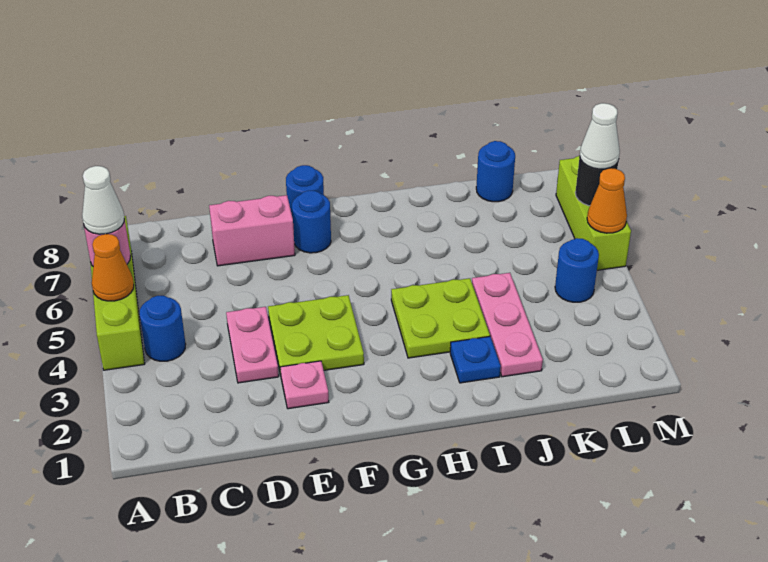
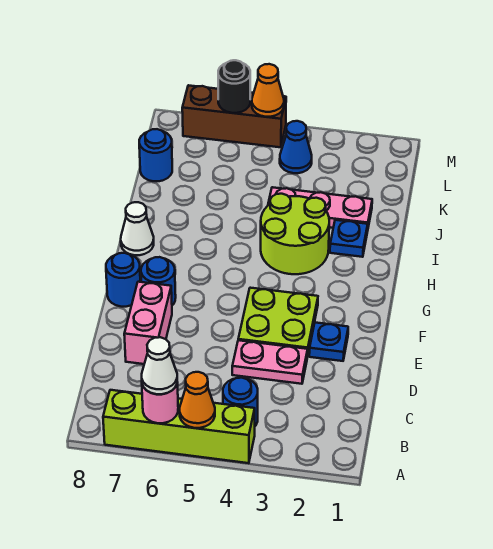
pink 1x1 plate [280,361,329,409] -> blue 1x1 plate [309,323,348,361]
lime 2x2 plate [391,278,490,358] -> lime 2x2 round brick [261,194,329,274]
blue 1x1 round brick [555,238,599,302] -> blue 1x1 cone [280,121,312,173]
lime 1x3 brick [556,156,631,270] -> brown 1x3 brick [182,85,286,147]
white 1x1 cone [580,103,620,169] -> white 1x1 cone moved to [121,202,154,255]

